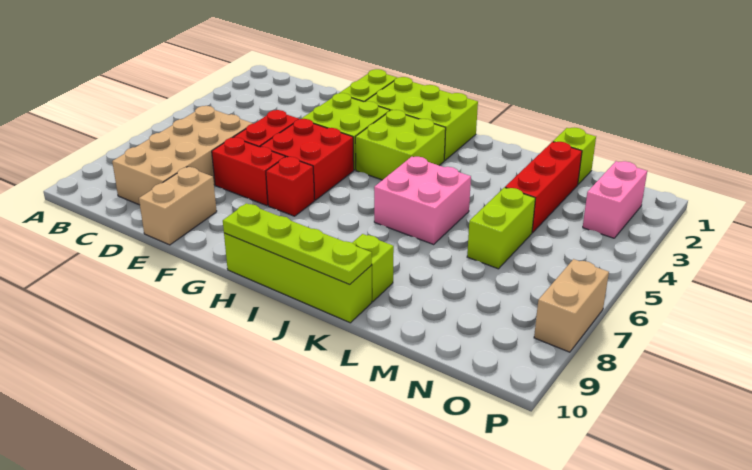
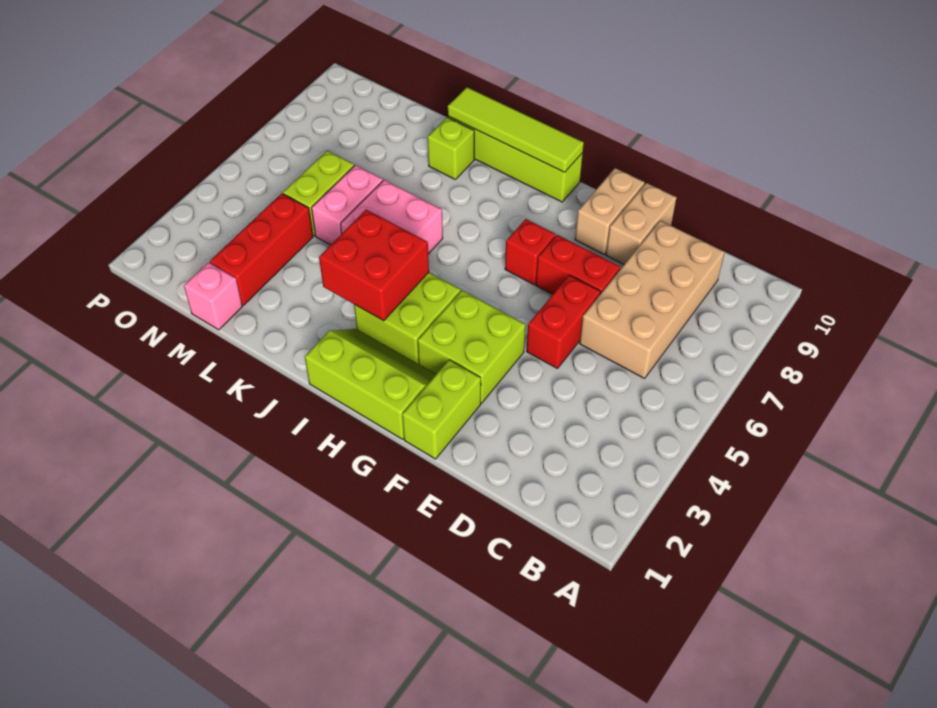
red 2x2 brick [260,119,354,200] -> red 2x2 brick moved to [319,209,429,321]
lime 2x3 brick [366,77,478,161] -> lime 2x3 slope [305,329,436,439]
lime 1x4 plate [223,203,372,284] -> lime 1x4 tile [448,87,584,172]
lime 1x1 brick [553,128,596,184] -> pink 1x1 brick [184,262,242,330]
pink 1x2 brick [583,161,647,238] -> pink 1x2 brick moved to [312,165,383,245]
tan 1x2 brick [534,259,609,352] -> tan 1x2 brick moved to [575,168,645,254]

